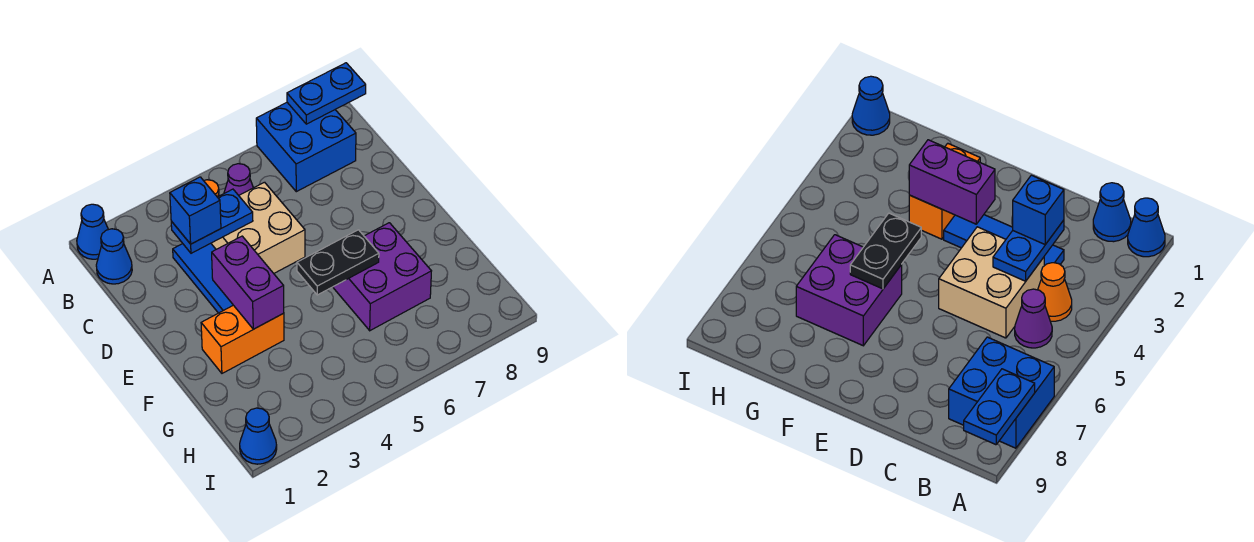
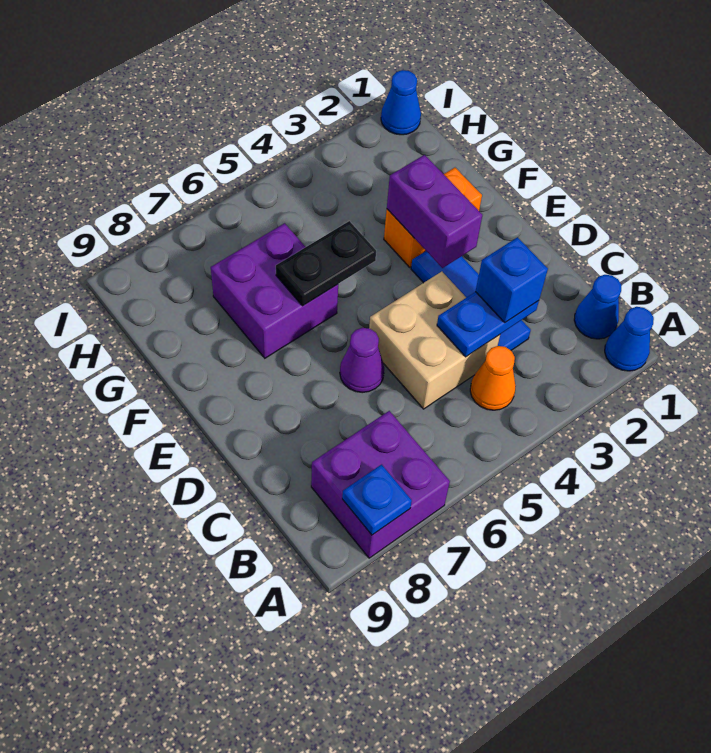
blue 2x2 brick [256,103,356,192] -> purple 2x2 brick [311,411,450,558]
blue 1x2 plate [287,63,366,124] -> blue 1x1 plate [342,465,412,535]
purple 1x1 cone [224,164,253,195] -> purple 1x1 cone moved to [340,328,384,393]

